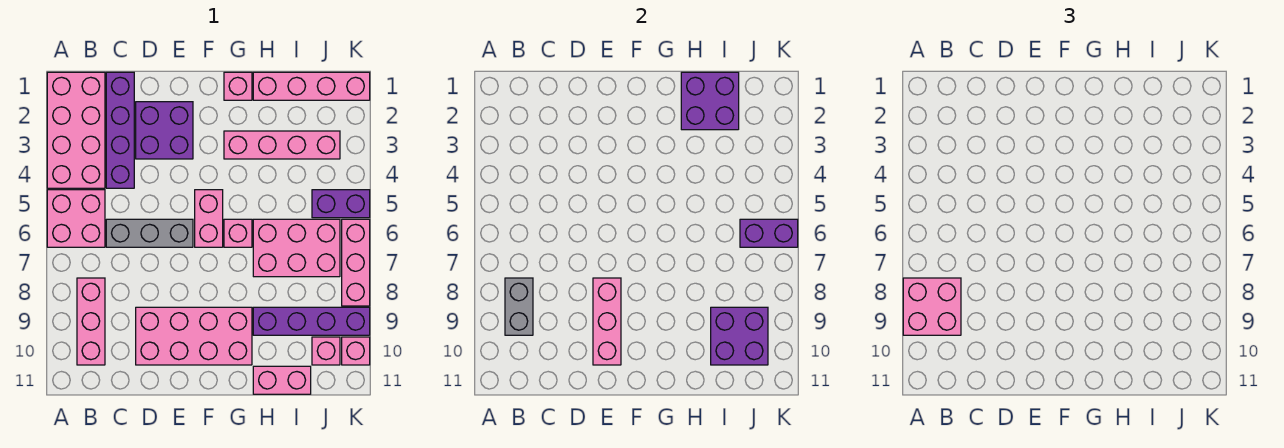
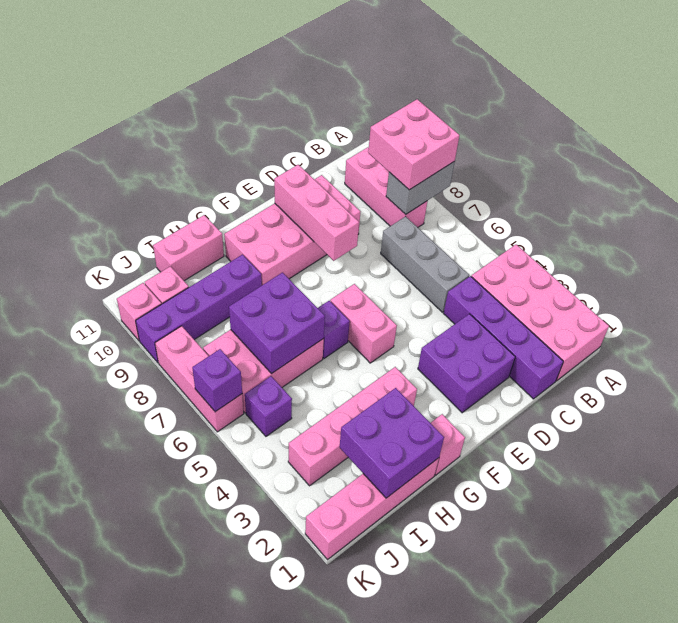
pink 2x2 brick [47,190,105,247] -> none
grey 1x2 brick [505,278,533,335] -> grey 1x2 brick turned to [386,161,455,214]
grey 1x3 brick [106,219,193,247] -> grey 1x3 brick turned to [381,216,469,312]
pink 1x1 brick [224,219,252,247] -> purple 1x1 brick [318,301,350,358]
purple 2x2 brick [711,307,768,365] -> purple 2x2 brick moved to [229,273,325,373]
purple 1x2 brick [312,190,370,218] -> purple 1x1 brick [245,376,292,436]
purple 1x2 brick [740,219,798,247] -> purple 1x1 brick [192,349,242,412]

